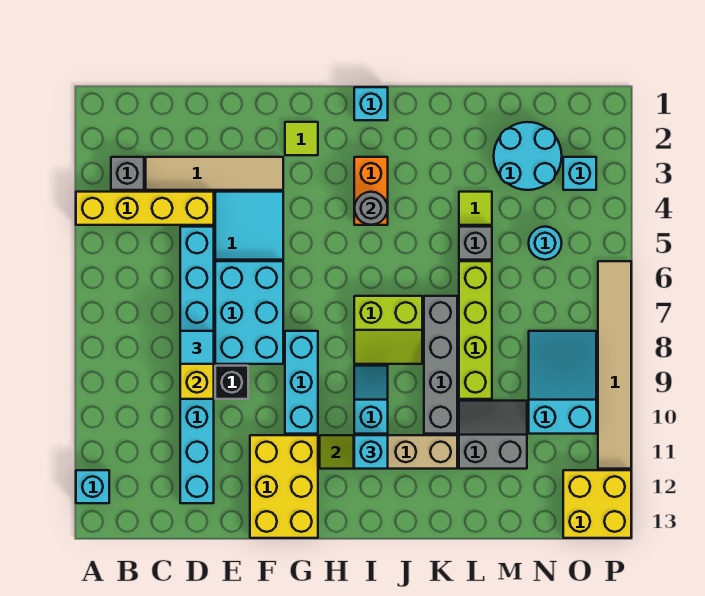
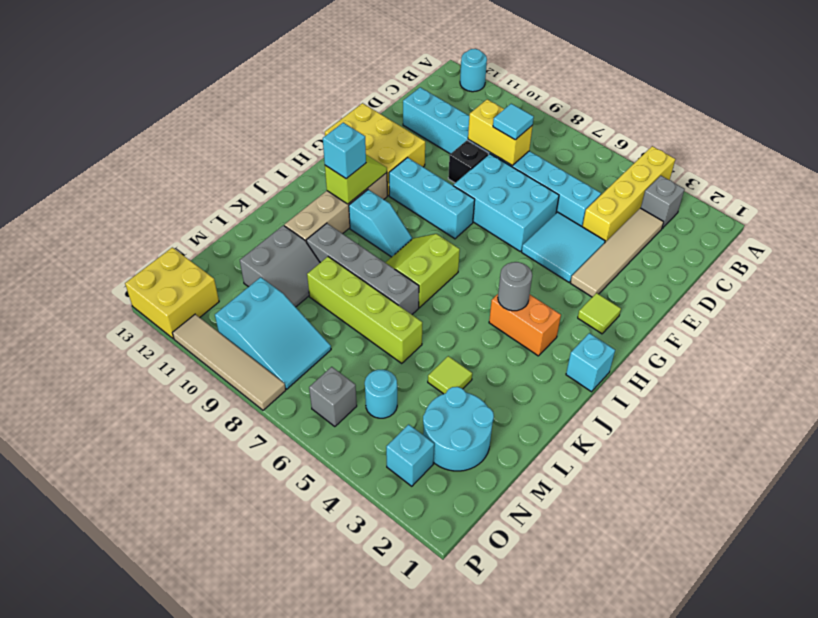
cyan 1x1 brick [76,470,109,503] -> cyan 1x1 round brick [460,49,487,92]
grey 1x1 brick [459,227,492,260] -> grey 1x1 brick moved to [309,367,357,427]
tan 1x6 tile [598,261,631,469] -> tan 1x4 tile [172,314,286,410]

